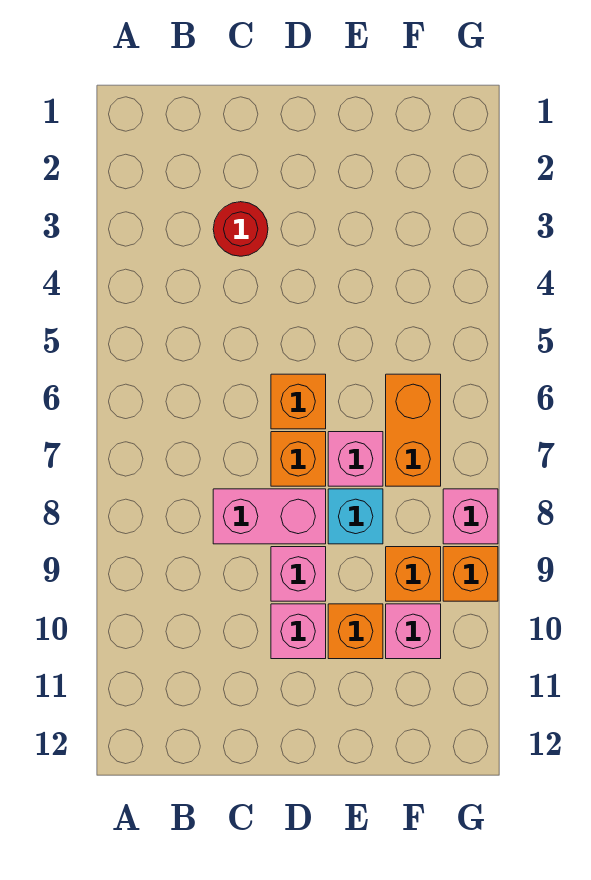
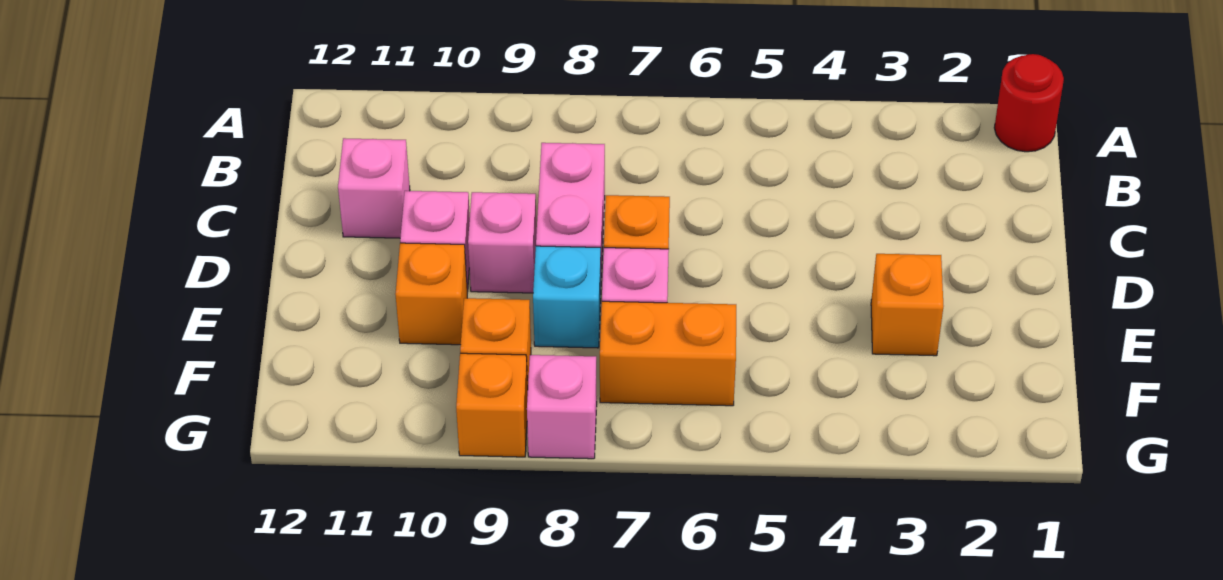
red 1x1 round brick [213,202,268,256] -> red 1x1 round brick moved to [994,54,1064,152]
orange 1x1 brick [271,374,326,429] -> orange 1x1 brick moved to [871,254,943,356]
pink 1x1 brick [386,604,441,659] -> pink 1x1 brick moved to [338,138,410,238]

